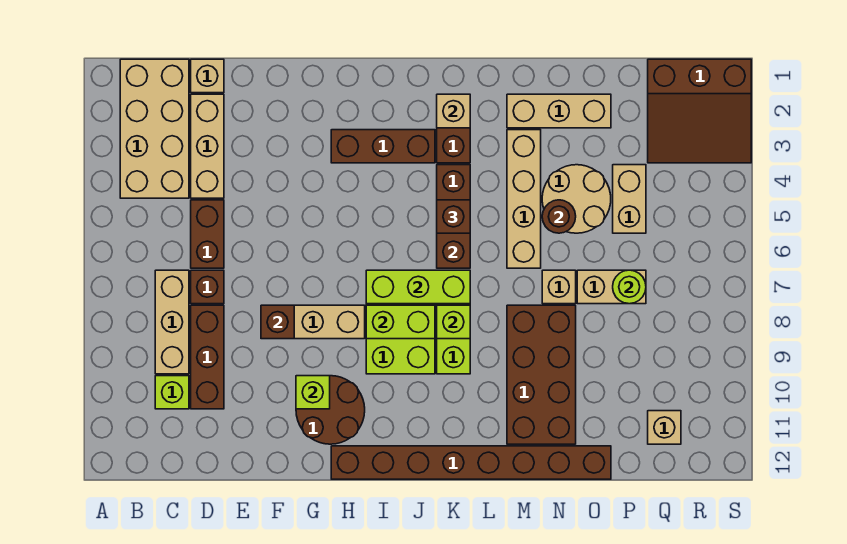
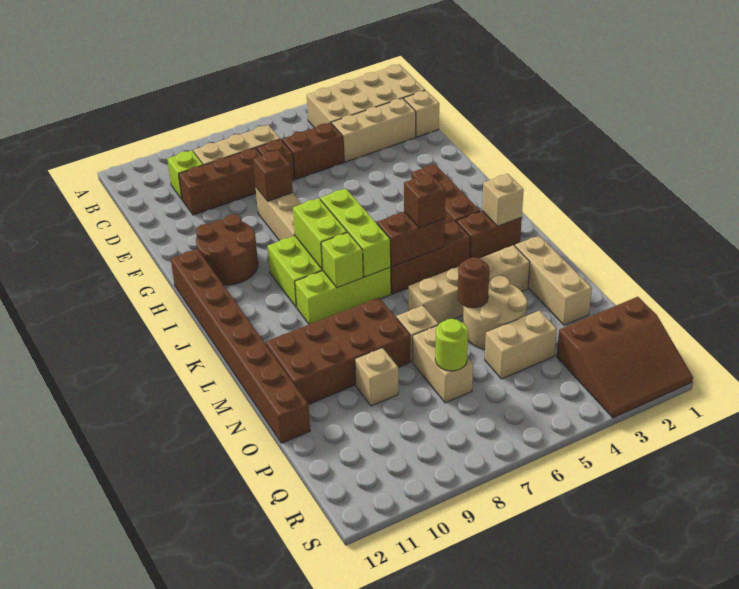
lime 1x1 brick [296,376,330,409] -> none
brown 3x3 slope [648,59,751,163] -> brown 3x3 slope turned to [557,297,693,418]
tan 1x1 brick [648,411,681,444] -> tan 1x1 brick moved to [355,348,398,406]

